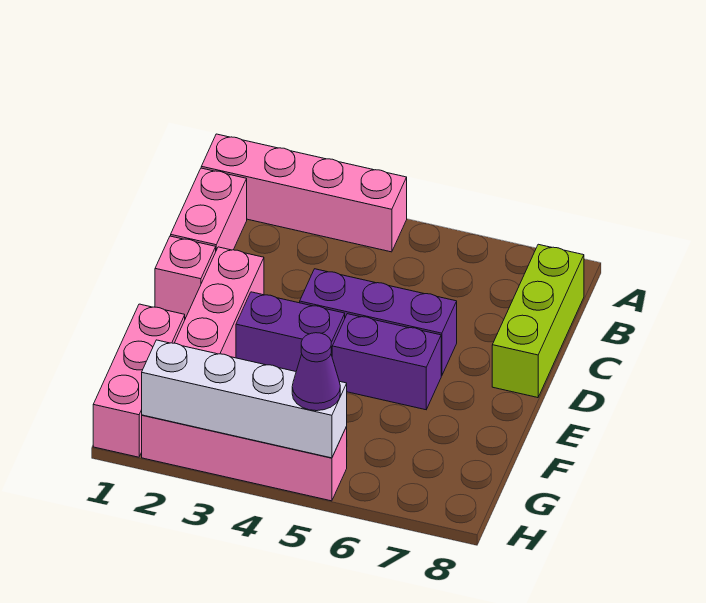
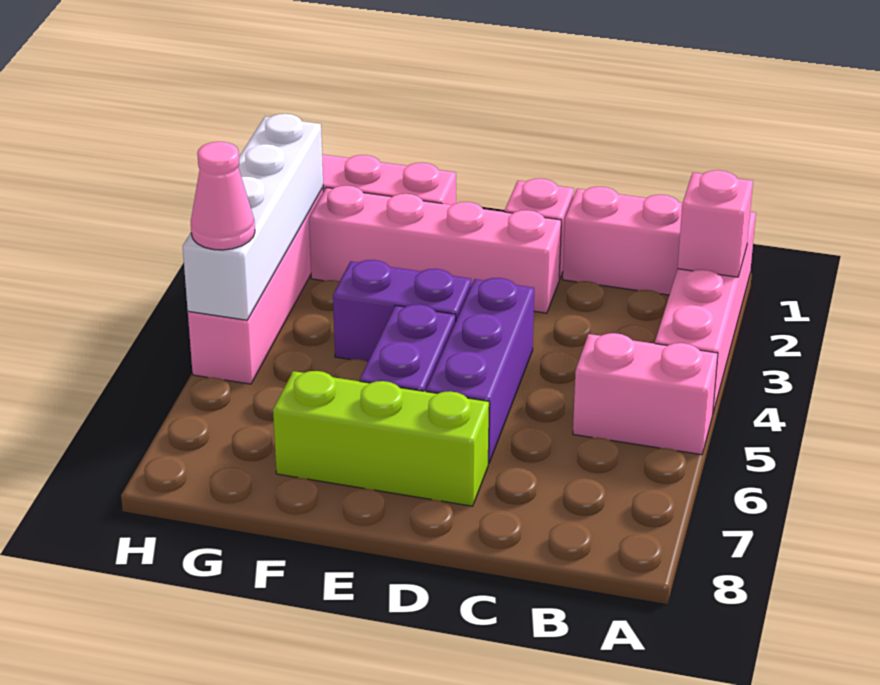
none -> pink 1x1 brick [678,170,753,277]
none -> pink 1x2 brick [573,333,718,455]
lime 1x3 brick [492,244,584,398] -> lime 1x3 brick moved to [273,371,489,506]
purple 1x2 brick [236,292,345,371] -> purple 1x2 brick turned to [333,260,471,362]
purple 1x1 cone [292,333,340,411] -> pink 1x1 cone [191,142,255,250]

